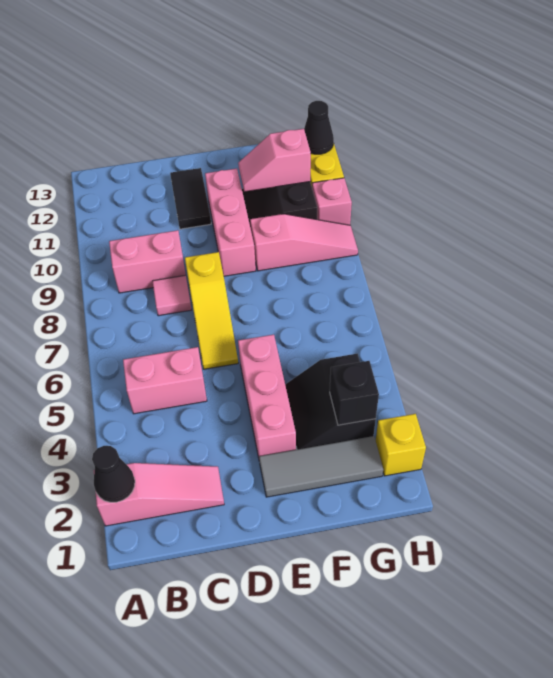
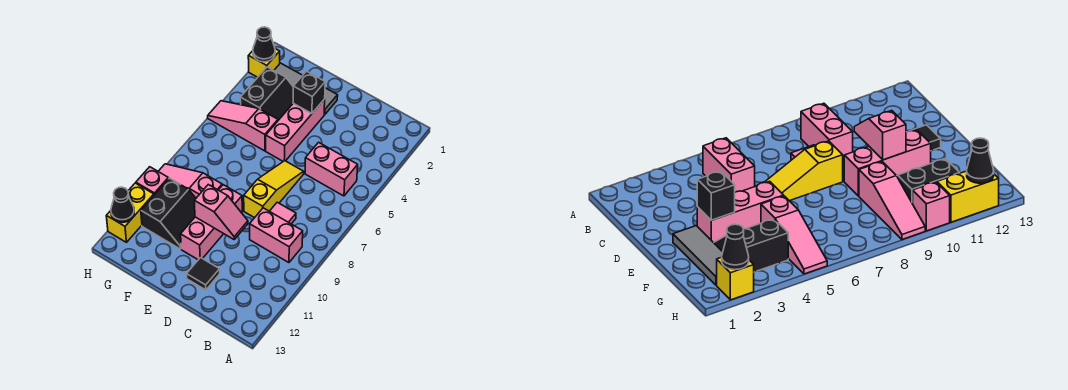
pink 1x3 slope [95,463,224,526] -> pink 1x3 slope moved to [208,101,278,151]
black 1x1 cone [92,446,135,502] -> black 1x1 cone moved to [253,27,275,62]
black 1x2 tile [170,168,211,229] -> black 1x1 tile [187,257,220,290]
pink 1x2 slope [238,129,311,192] -> pink 1x2 slope moved to [194,185,248,239]
black 1x1 brick [330,361,379,425] -> black 1x1 brick moved to [293,71,325,113]

